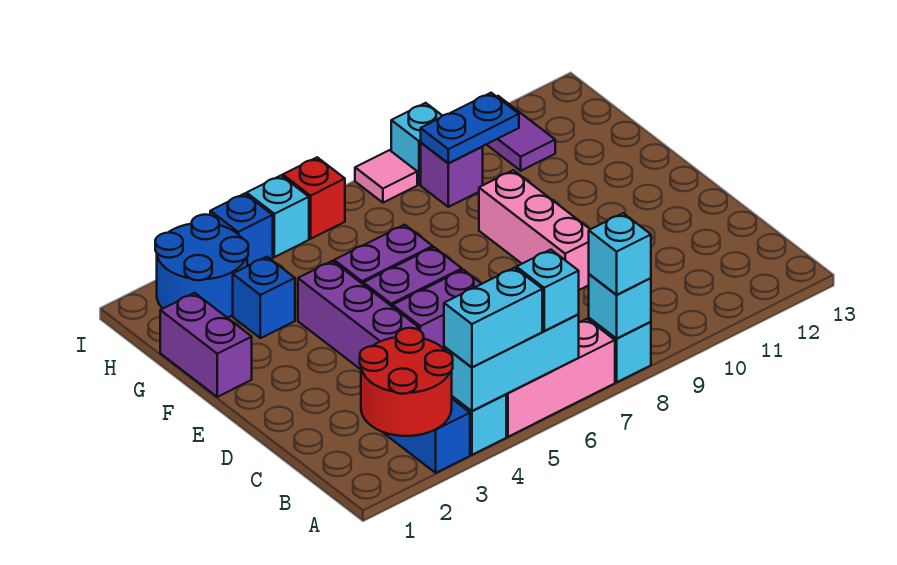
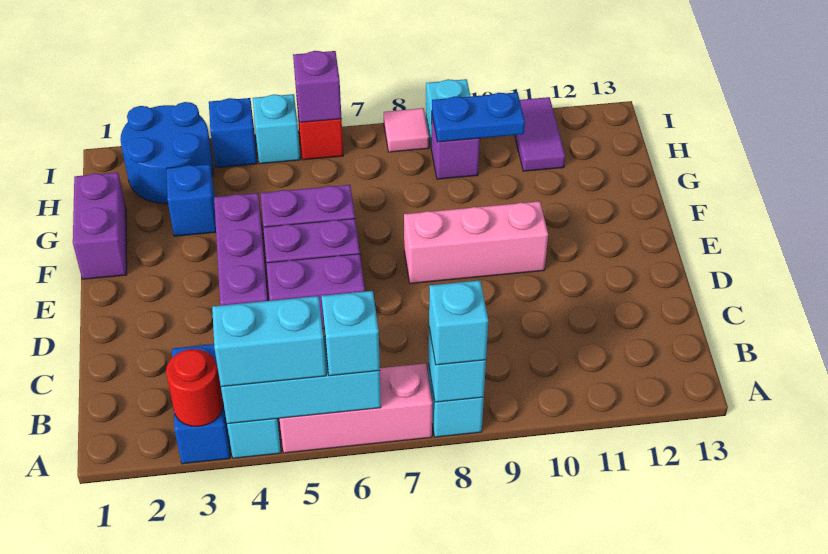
red 2x2 round brick [360,328,453,436] -> red 1x1 round brick [166,349,223,426]
pink 1x3 brick [479,170,590,290] -> pink 1x3 brick turned to [404,201,548,284]
none -> purple 1x1 brick [293,51,342,122]

